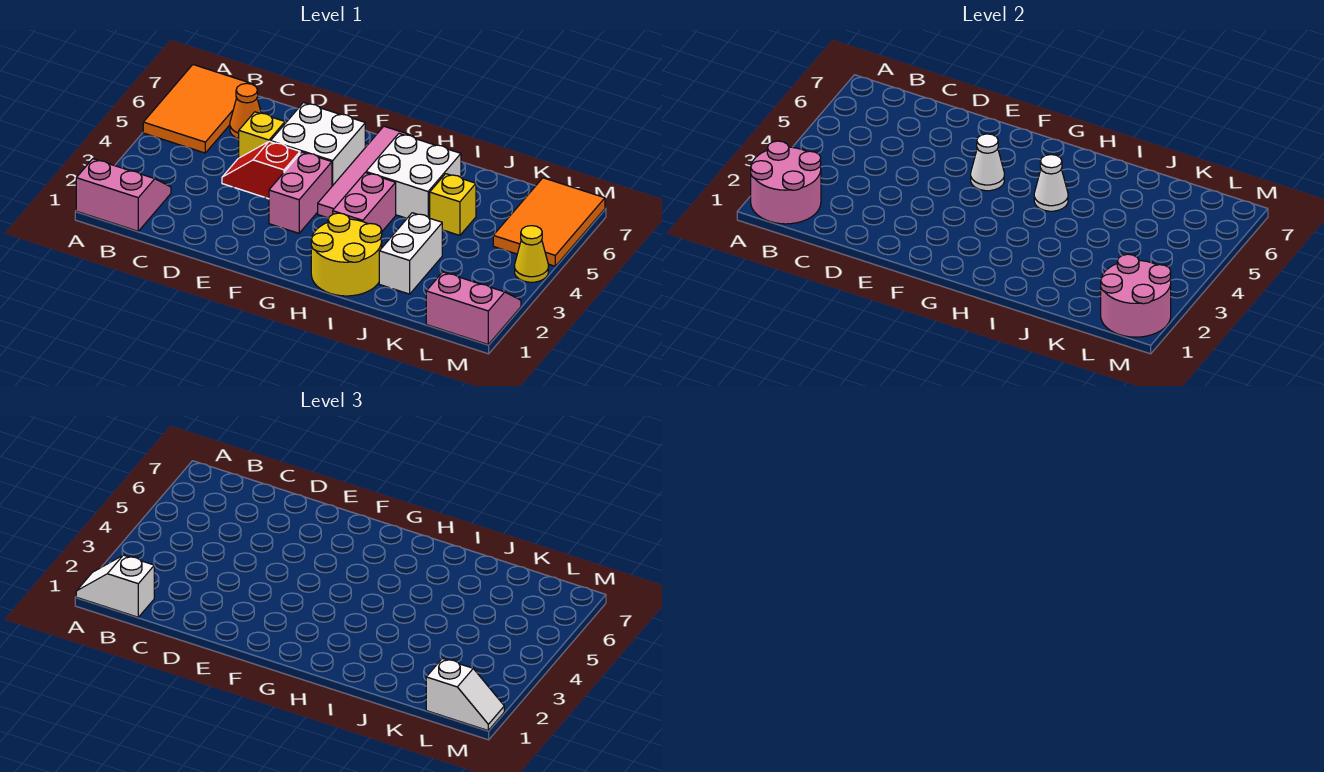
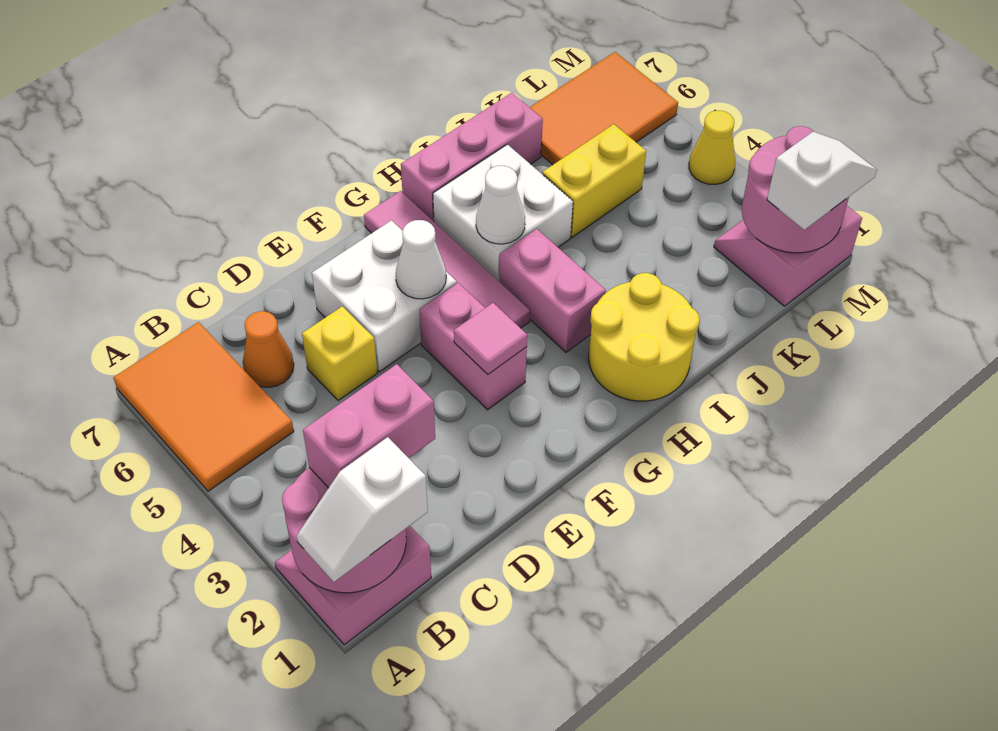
none -> pink 1x2 brick [303,364,435,488]
red 1x2 slope [222,141,300,199] -> none
none -> pink 1x1 tile [454,303,527,374]
none -> pink 1x3 brick [401,93,543,221]
white 1x2 brick [379,213,442,294] -> none
yellow 1x1 brick [430,174,476,235] -> yellow 1x2 brick [542,124,646,237]
orange 2x3 tile [493,178,605,266] -> orange 2x3 tile turned to [530,52,678,165]

